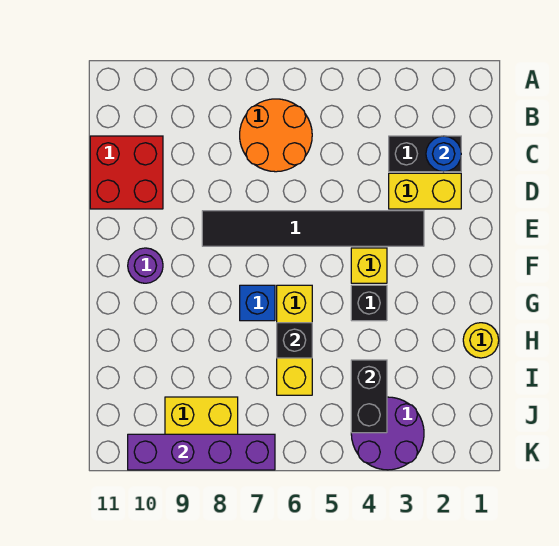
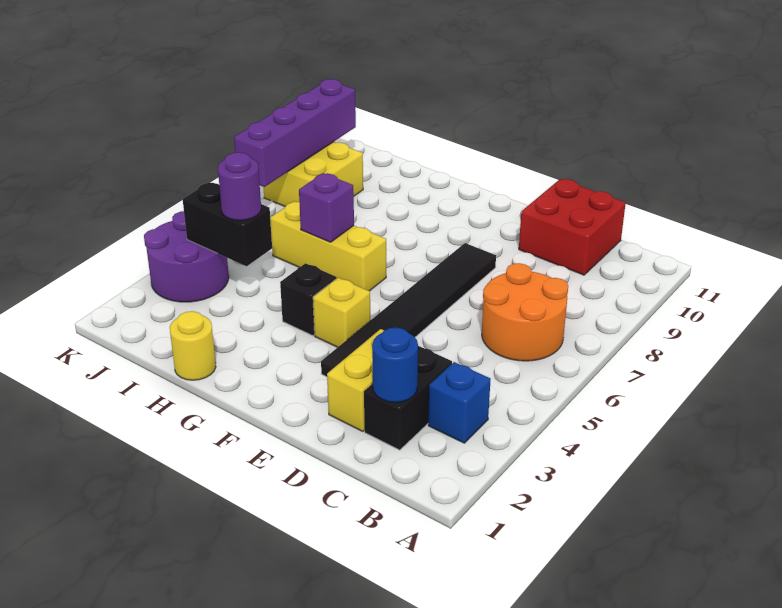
purple 1x1 round brick [128,248,163,283] -> purple 1x1 round brick moved to [218,152,261,220]
blue 1x1 brick [240,285,275,321] -> blue 1x1 brick moved to [428,362,491,443]
black 1x1 brick [277,323,312,358] -> purple 1x1 brick [299,173,354,242]

